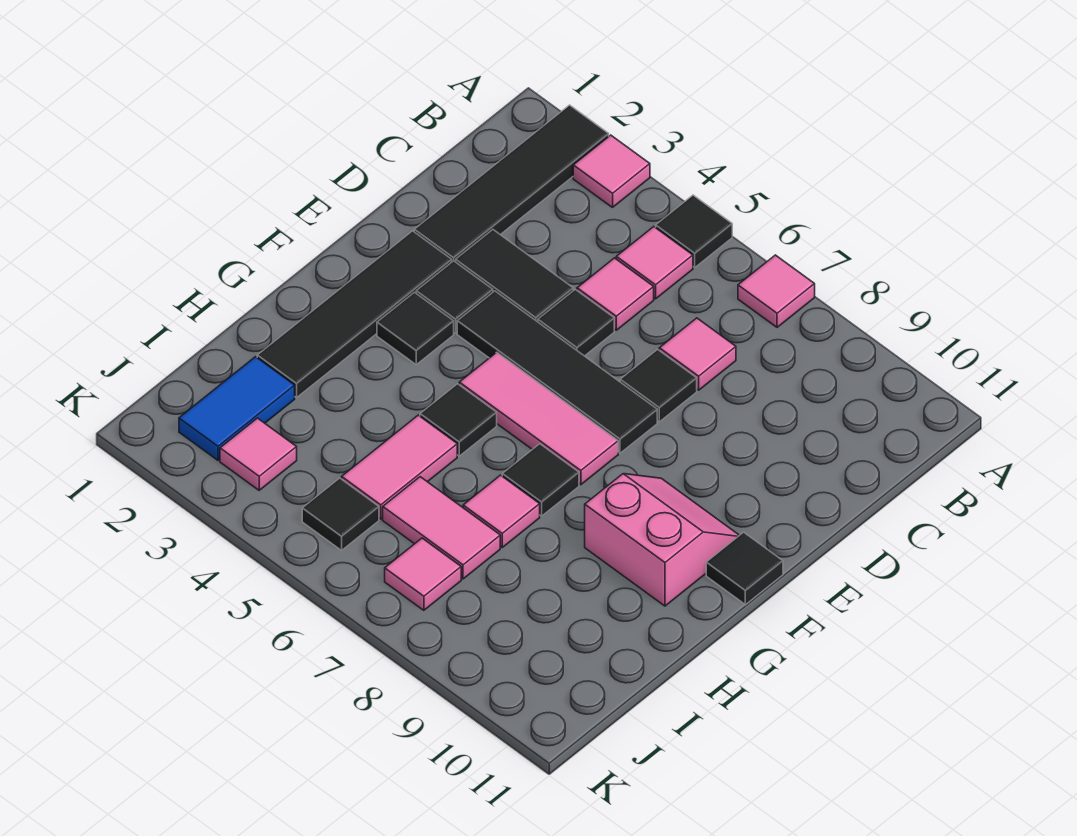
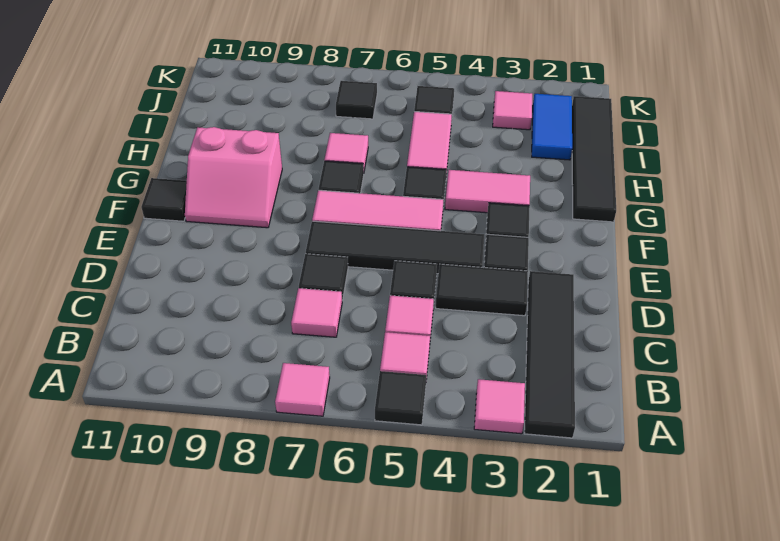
black 1x4 tile [257,231,452,398] -> black 1x4 tile moved to [572,96,616,222]
pink 1x2 tile [383,477,500,579] -> pink 1x2 tile moved to [445,170,530,213]
pink 1x1 tile [385,538,461,610] -> black 1x1 tile [336,81,377,119]

